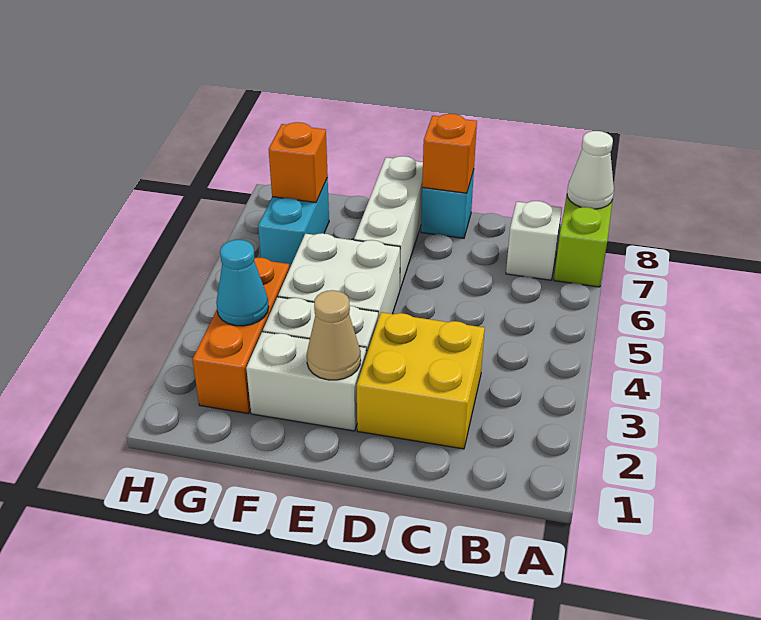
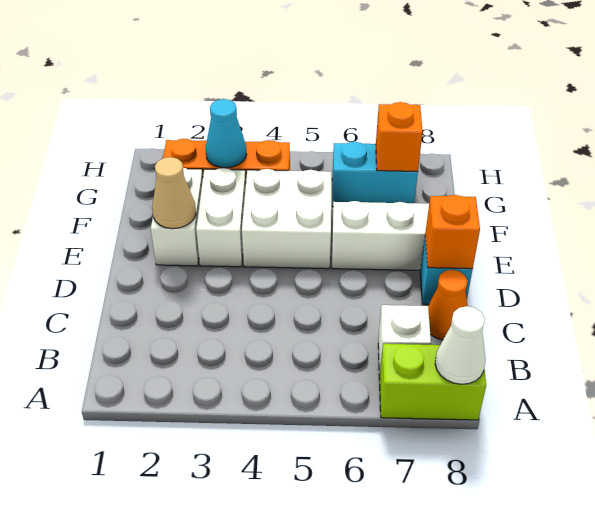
yellow 2x2 brick [357,312,485,449] -> none
none -> orange 1x1 cone [428,270,468,340]

